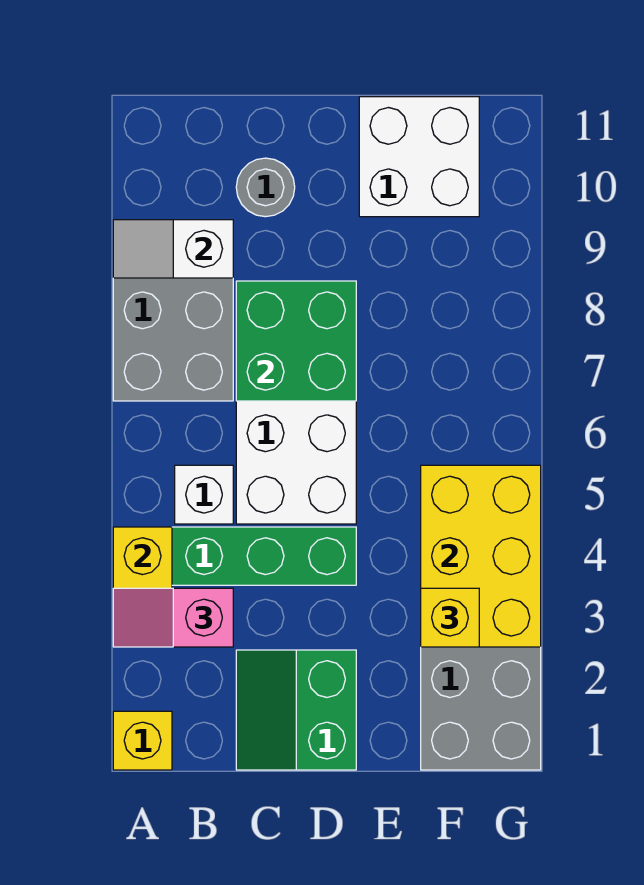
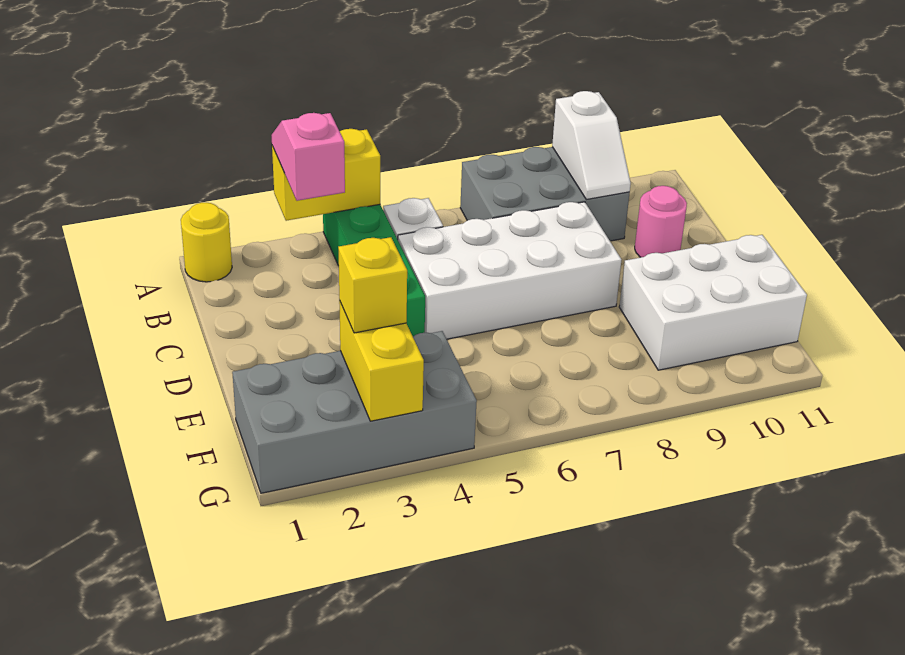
yellow 1x1 brick [113,711,172,770] -> yellow 1x1 round brick [181,203,232,282]
white 1x2 slope [113,220,233,278] -> white 1x2 slope turned to [552,91,631,199]
green 2x2 slope [236,650,356,770] -> none
green 2x2 brick [236,281,356,401] -> none
grey 1x1 round brick [236,158,295,217] -> pink 1x1 round brick [635,186,687,257]
white 2x2 brick [359,97,479,217] -> white 2x3 brick [619,235,807,370]
yellow 2x3 brick [421,465,541,647] -> yellow 1x2 brick [339,300,424,421]

